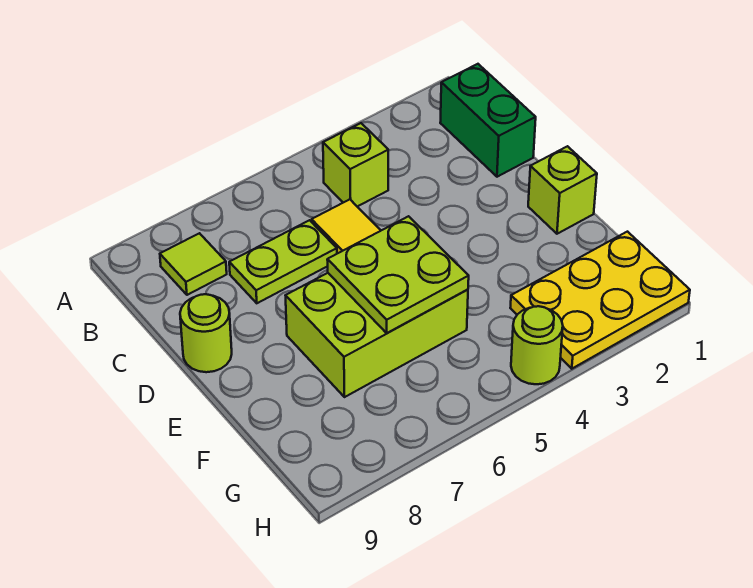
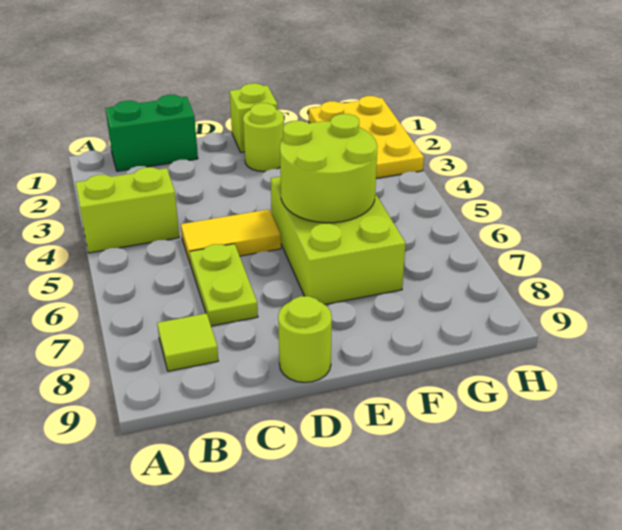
lime 1x1 brick [323,123,388,207] -> lime 1x2 brick [76,167,179,253]
lime 2x2 plate [327,216,469,333] -> lime 2x2 round brick [280,114,377,223]
lime 1x1 round brick [511,306,563,384] -> lime 1x1 round brick moved to [243,103,284,172]

